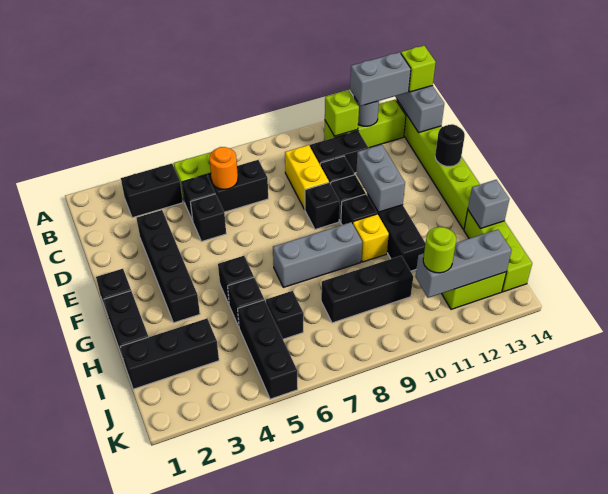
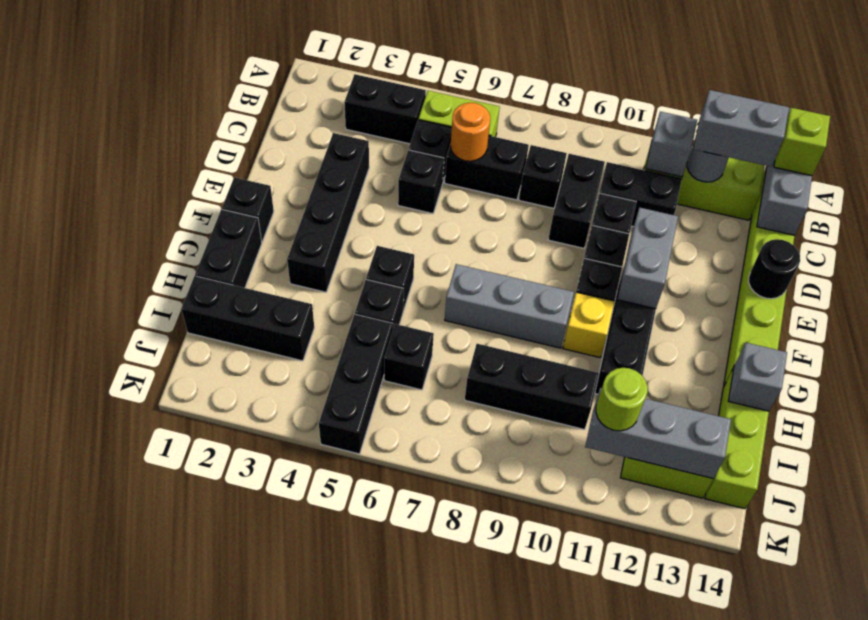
lime 1x1 brick [325,90,359,136] -> grey 1x1 brick [646,112,697,177]
yellow 1x2 brick [285,145,329,210] -> black 1x2 brick [548,154,605,248]
black 1x1 brick [305,182,340,229] -> black 1x1 brick moved to [519,145,567,208]

